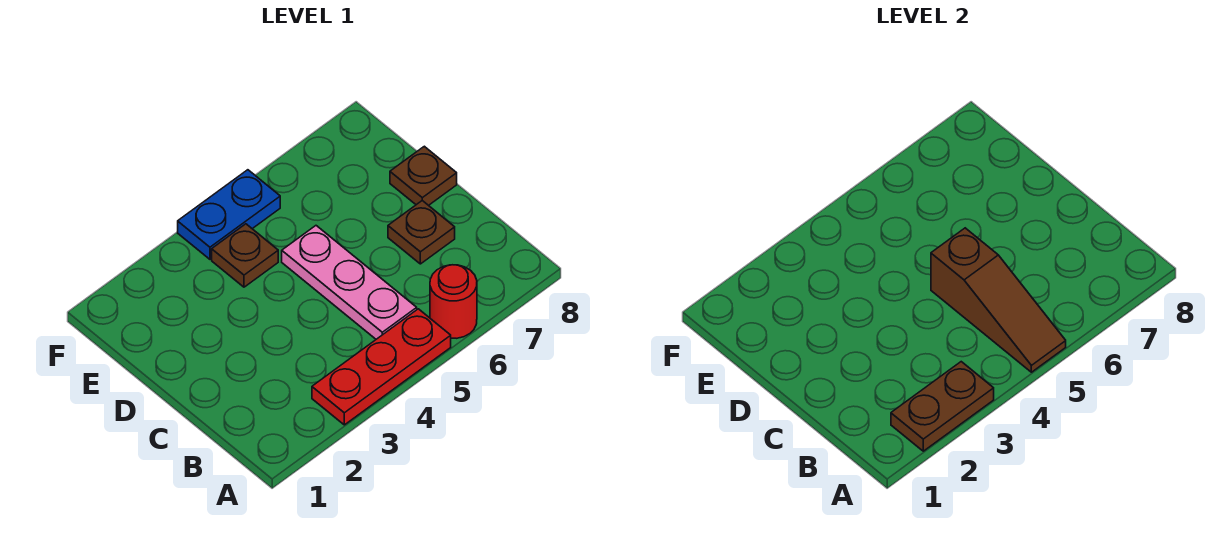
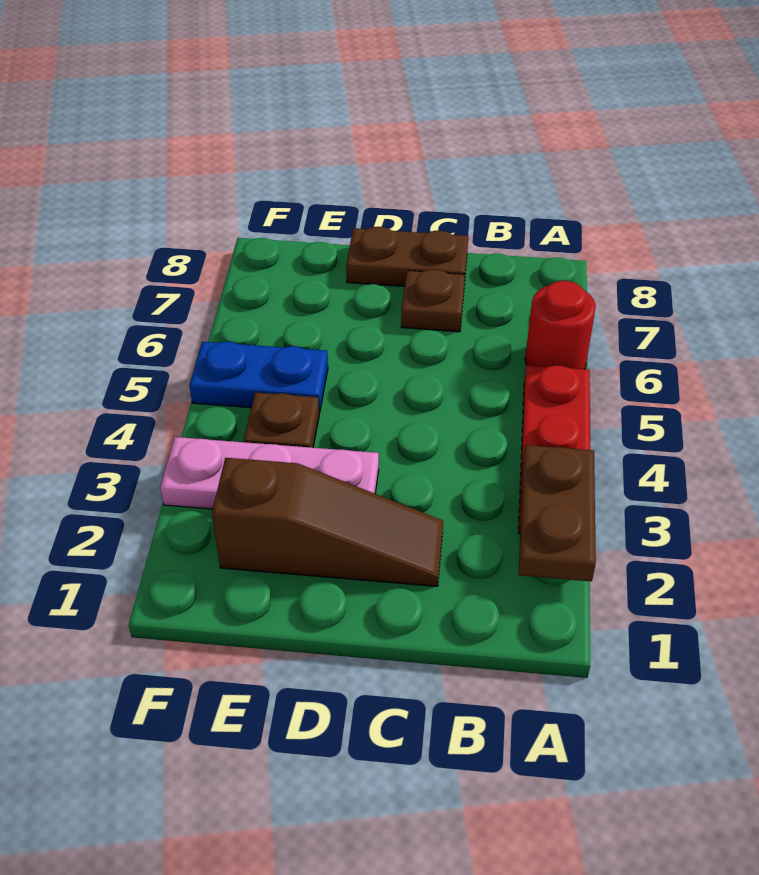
brown 1x3 slope [931,228,1066,372] -> brown 1x3 slope moved to [212,458,443,586]
pink 1x3 plate [282,226,417,339] -> pink 1x3 plate moved to [160,437,379,509]
brown 1x1 plate [390,146,457,205] -> brown 1x2 plate [346,227,468,287]
blue 1x2 plate [178,170,280,259] -> blue 1x2 plate turned to [190,342,328,412]

